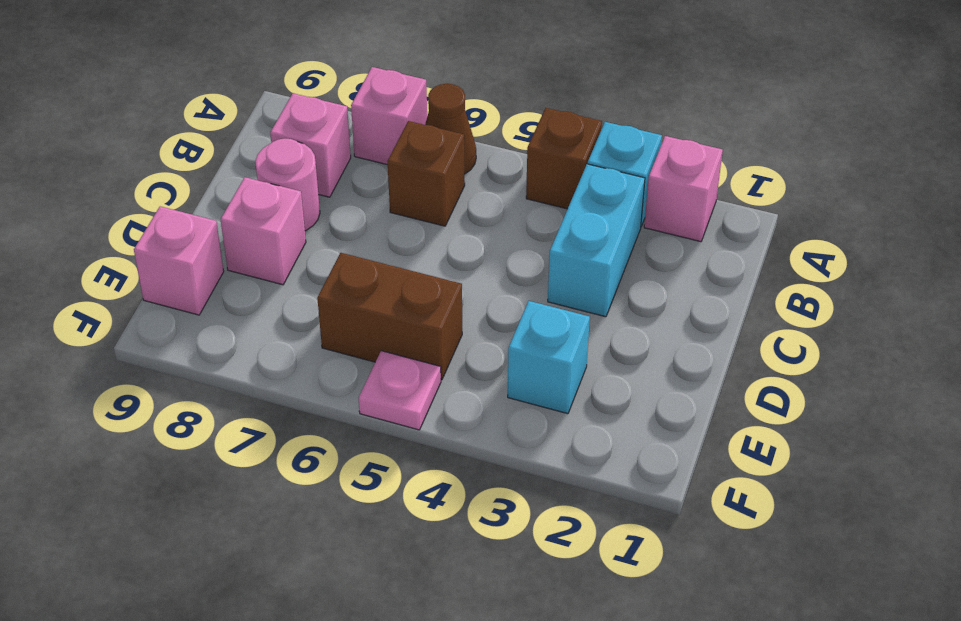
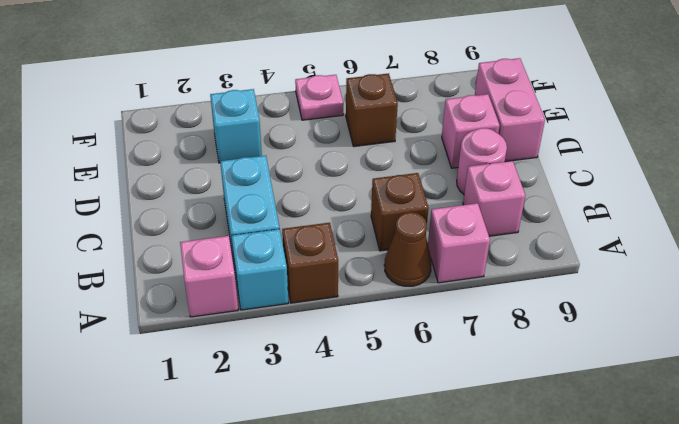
brown 1x2 brick [317,253,462,380] -> brown 1x1 brick [346,73,398,147]
pink 1x1 brick [134,206,224,315] -> pink 1x2 brick [475,58,545,162]

